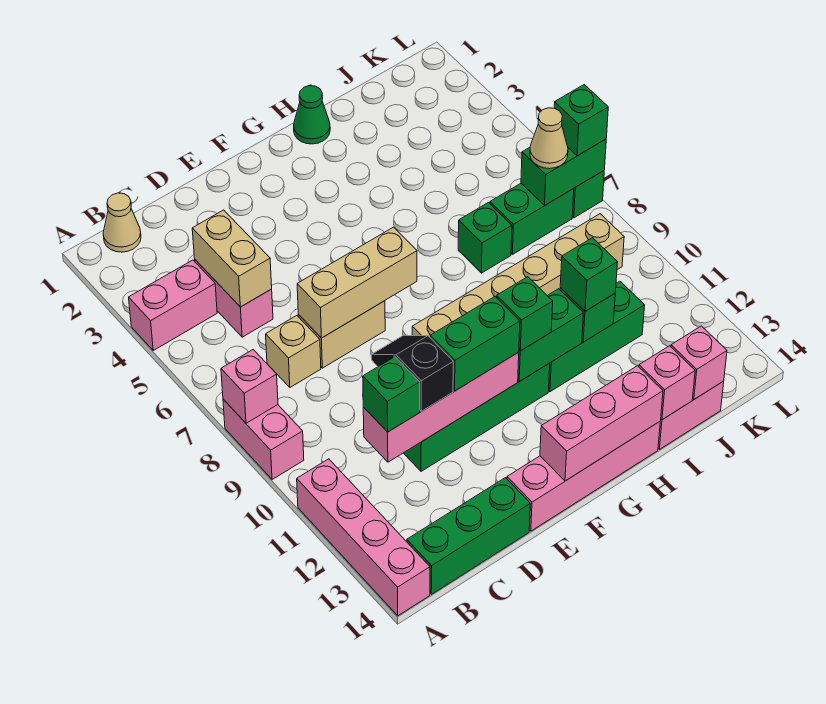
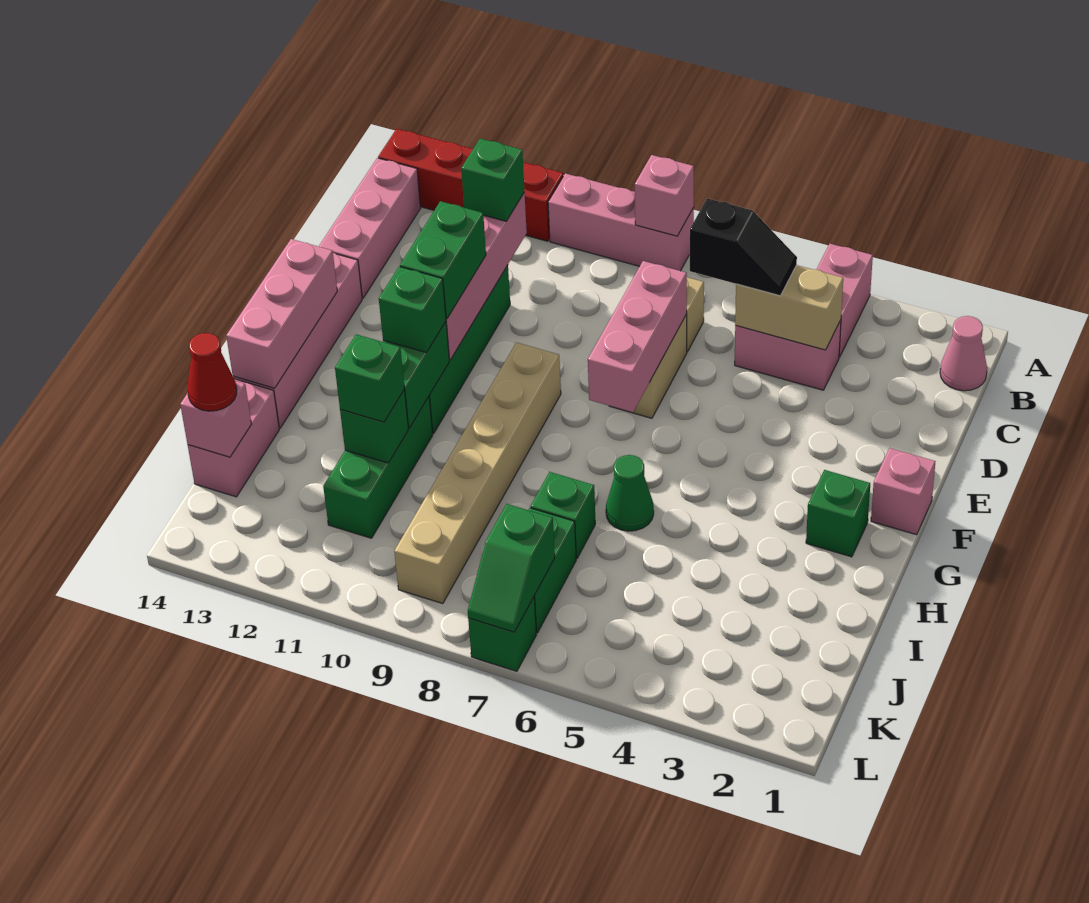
pink 1x2 brick [223,399,304,480] -> pink 1x3 brick [548,174,694,271]
pink 1x4 brick [297,459,430,616] -> red 1x4 brick [378,129,563,241]
tan 1x1 cone [103,193,141,252] -> pink 1x1 cone [940,316,987,391]
green 1x3 brick [407,478,530,594] -> pink 1x3 brick [319,158,421,298]
tan 1x3 brick [297,227,417,338] -> pink 1x3 brick [588,261,687,412]
black 1x2 slope [371,335,453,411] -> black 1x2 slope moved to [690,198,797,296]
green 1x1 cone [294,86,330,144] -> green 1x1 cone moved to [606,455,654,531]
pink 1x1 brick [639,346,695,420] -> pink 1x1 brick moved to [871,448,935,535]
none -> red 1x1 cone [188,333,237,411]
green 1x2 brick [521,139,606,205] -> green 1x2 slope [468,504,555,632]
tan 1x1 cone [530,108,568,169] -> none
green 1x1 brick [554,85,608,156] -> green 1x1 brick moved to [806,470,870,557]

